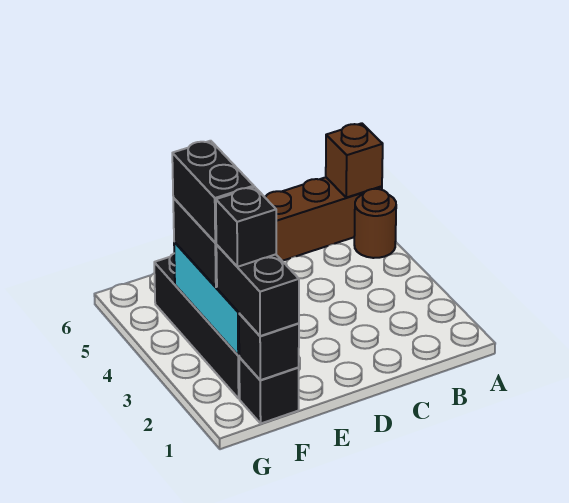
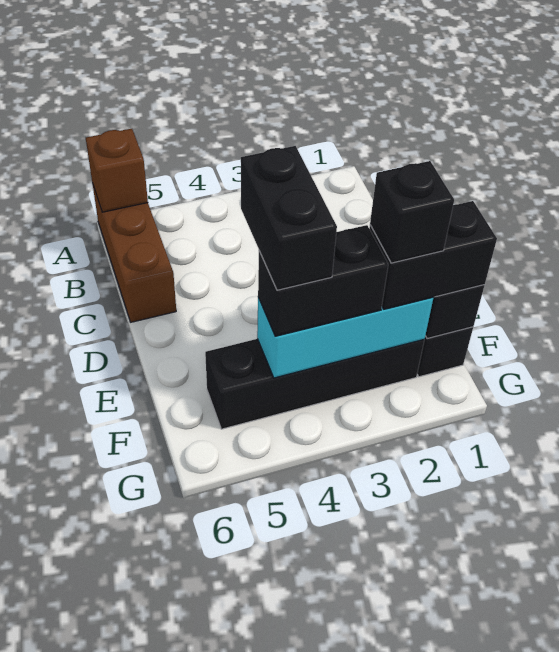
brown 1x1 round brick [354,189,396,258] -> none
black 1x2 brick [172,141,254,243] -> black 1x2 brick turned to [241,146,337,290]

